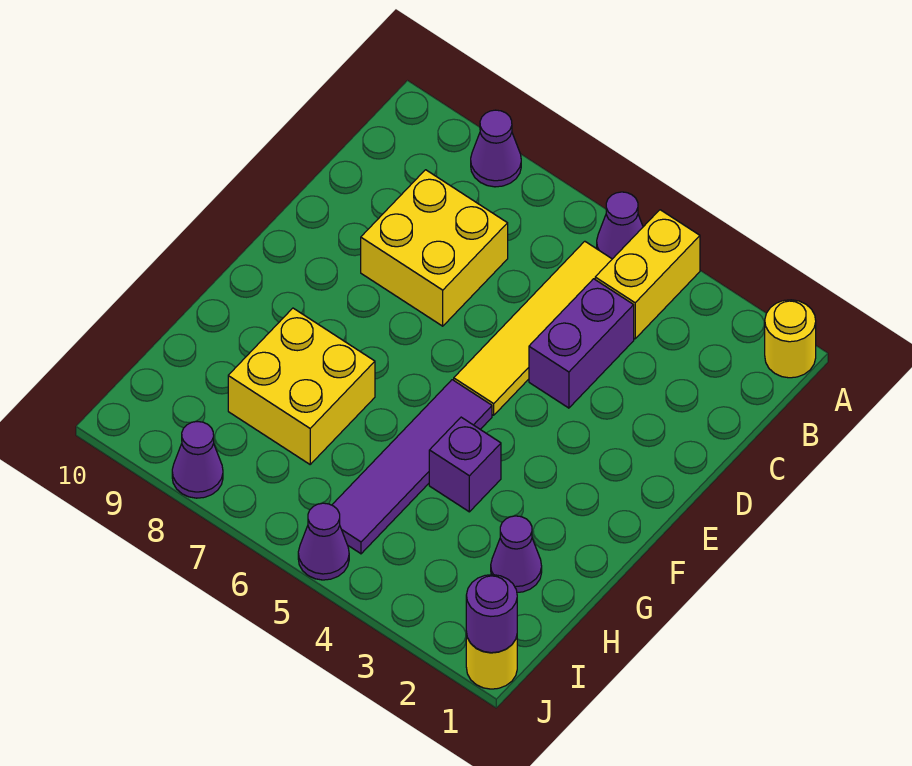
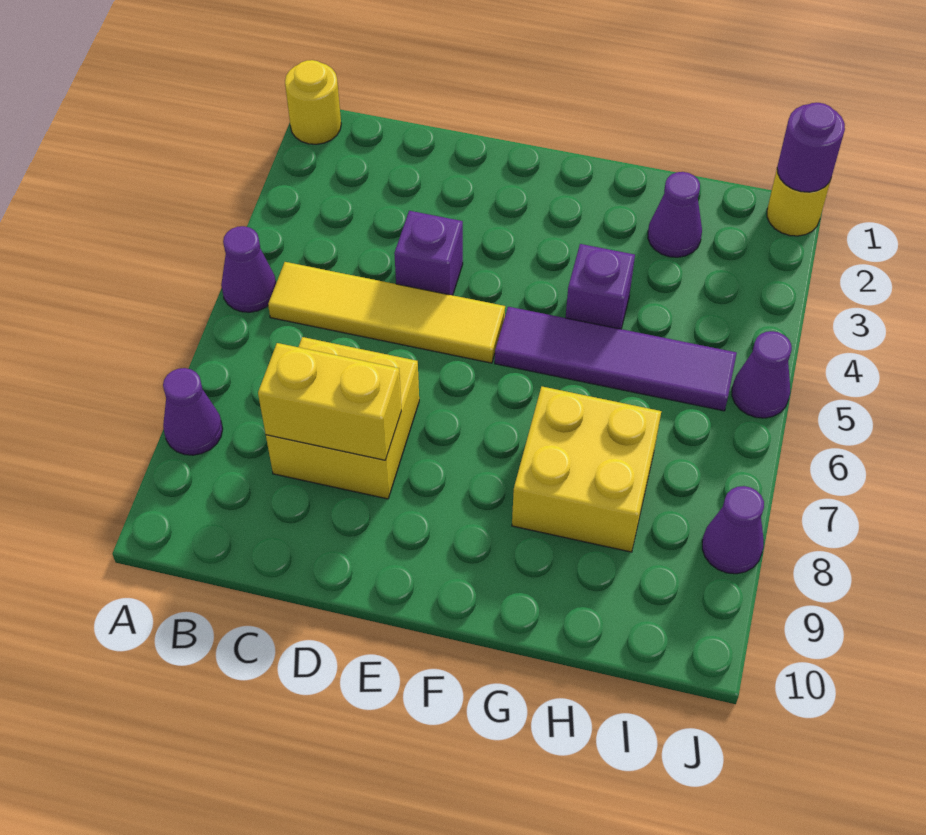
yellow 1x2 brick [595,210,700,339] -> yellow 1x2 brick moved to [258,343,401,460]
purple 1x2 brick [529,279,634,408] -> purple 1x1 brick [394,211,463,295]

